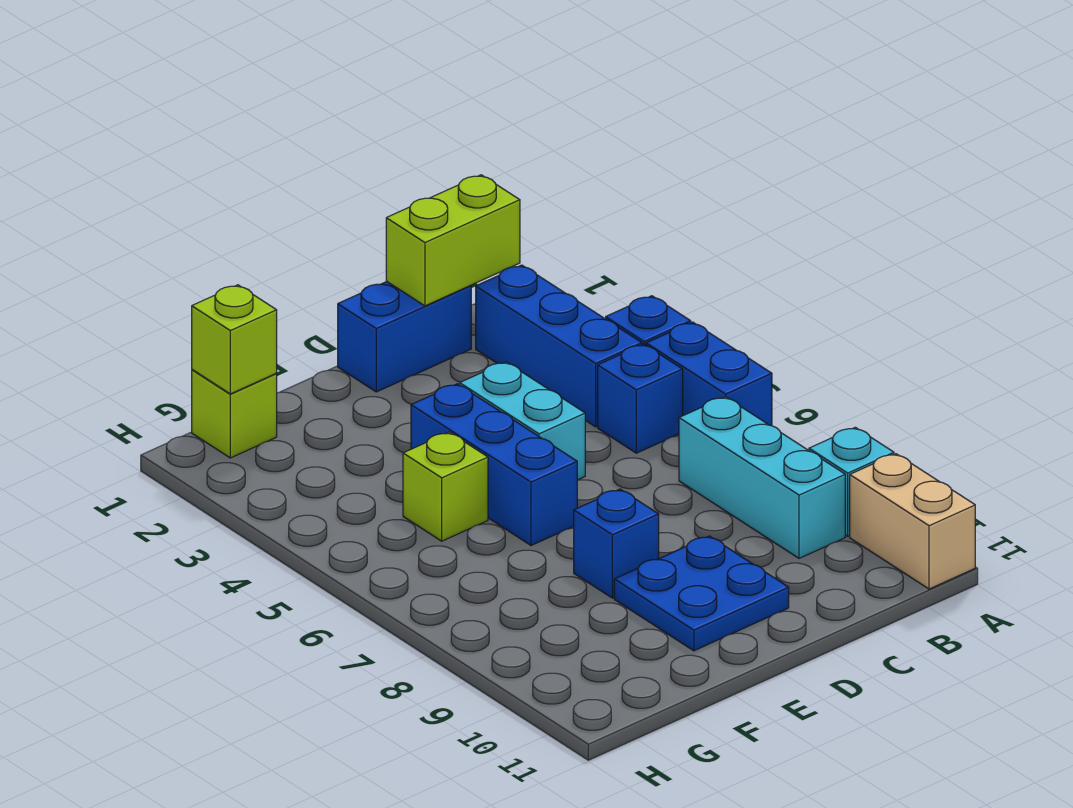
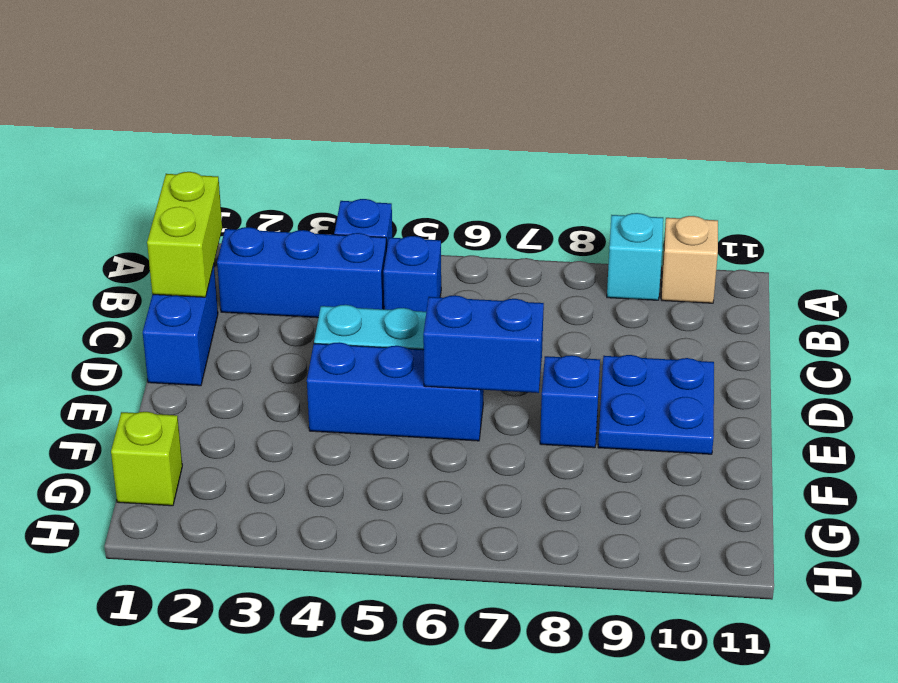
blue 1x2 brick [646,322,772,426] -> blue 1x2 brick moved to [423,295,544,393]
tan 1x2 brick [850,454,975,589] -> tan 1x1 brick [661,216,718,303]
cyan 1x3 brick [679,397,845,558] -> none
lime 1x1 brick [403,432,488,541] -> none
lime 1x1 brick [192,285,277,394] -> none

